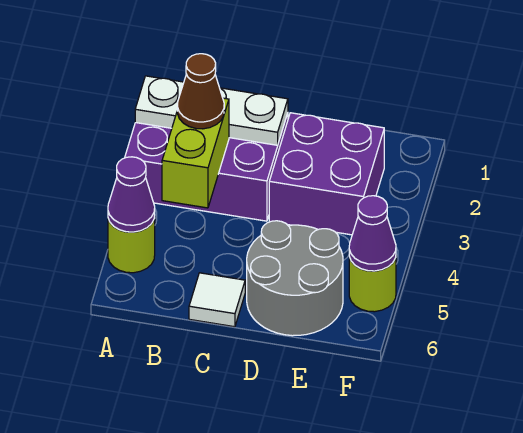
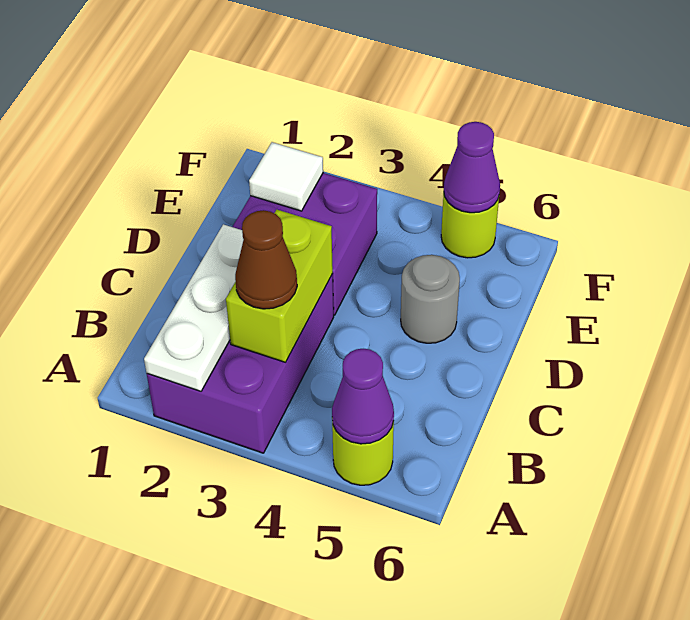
lime 1x2 brick [162,98,229,208] -> lime 1x2 brick turned to [226,210,333,362]
white 1x1 tile [189,273,245,327] -> white 1x1 tile moved to [249,142,323,211]
grey 2x2 round brick [247,221,343,336] -> grey 1x1 round brick [401,255,460,343]

